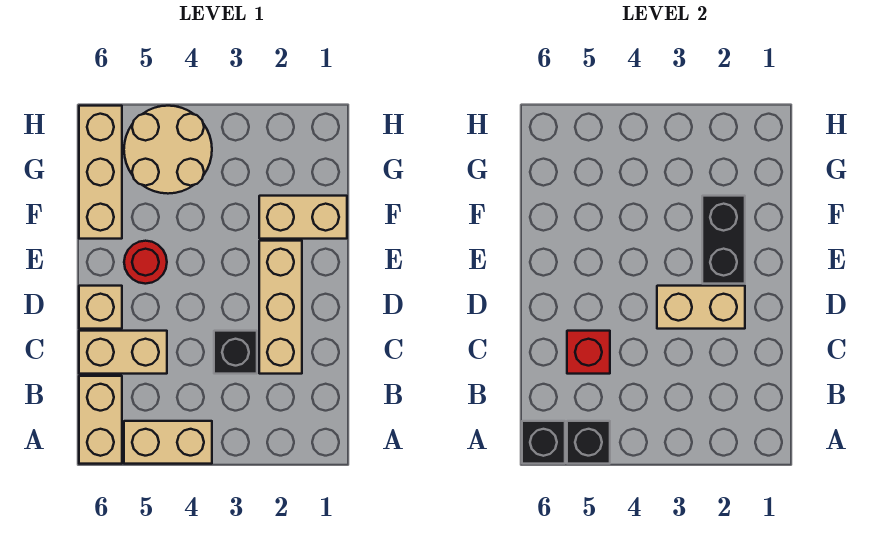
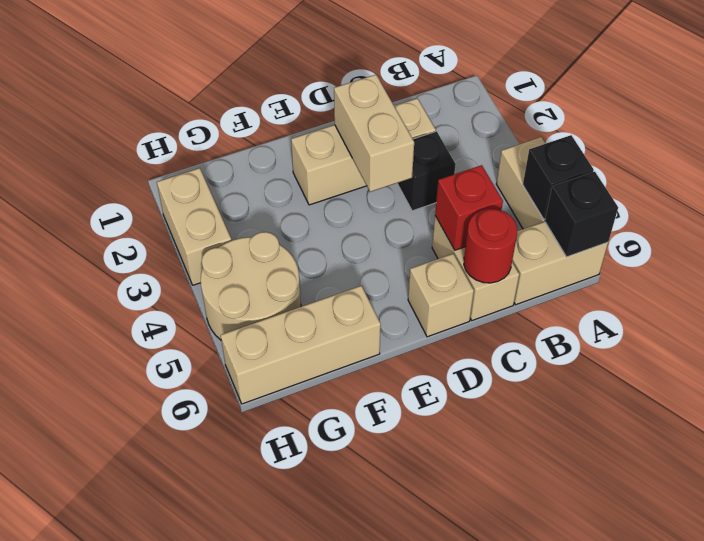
black 1x2 brick [702,196,745,284] -> none
red 1x1 round brick [124,241,167,284] -> red 1x1 round brick moved to [464,209,517,283]
tan 1x2 brick [259,196,347,239] -> tan 1x2 brick moved to [157,168,232,285]

